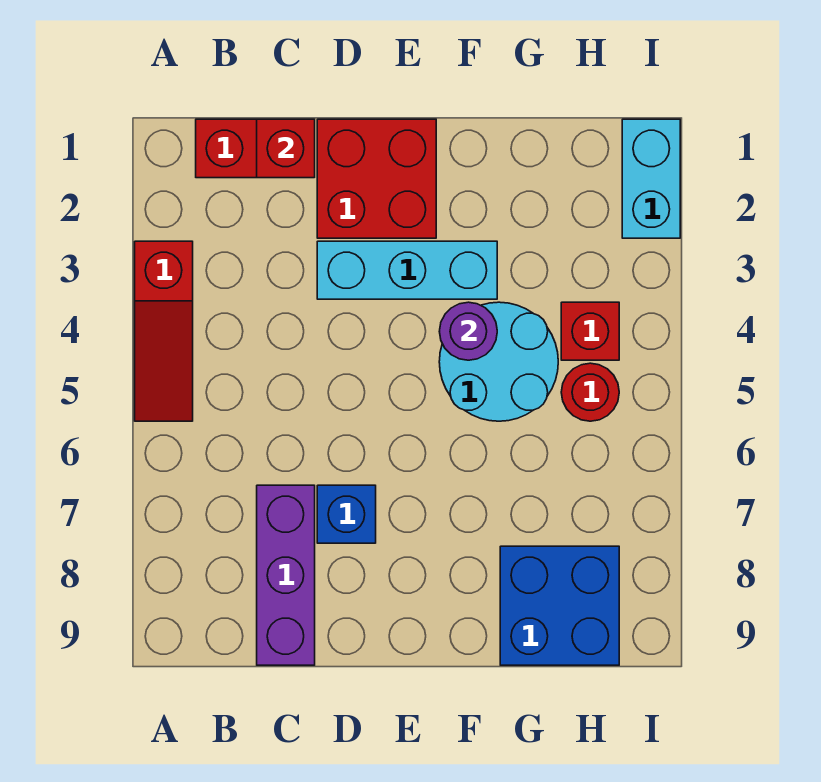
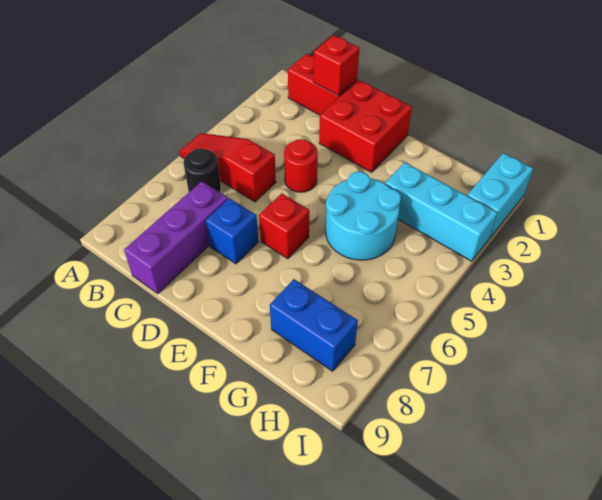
red 1x3 slope [135,241,193,421] -> red 1x3 slope turned to [179,133,276,202]
none -> black 1x1 round brick [184,148,221,192]
cyan 1x3 brick [317,241,497,299] -> cyan 1x3 brick moved to [385,162,498,261]
purple 1x1 round brick [439,302,497,360] -> none
blue 2x2 brick [500,546,619,665] -> blue 1x2 brick [270,279,358,371]
red 1x1 brick [561,302,619,360] -> red 1x1 brick moved to [259,193,309,259]
red 1x1 round brick [561,363,619,421] -> red 1x1 round brick moved to [284,139,318,192]

